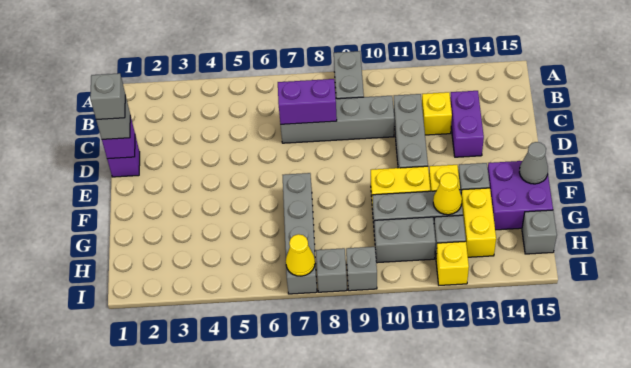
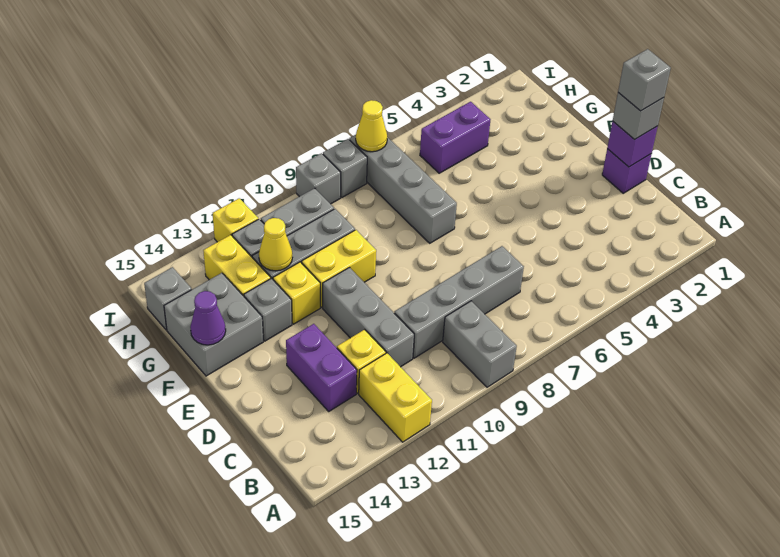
none -> yellow 1x2 brick [359,353,432,442]
purple 1x2 brick [278,79,337,124] -> purple 1x2 brick moved to [420,102,490,173]
purple 2x2 brick [488,161,553,230] -> grey 2x2 brick [164,273,263,376]
grey 1x1 cone [519,142,548,184] -> purple 1x1 cone [190,291,226,345]

